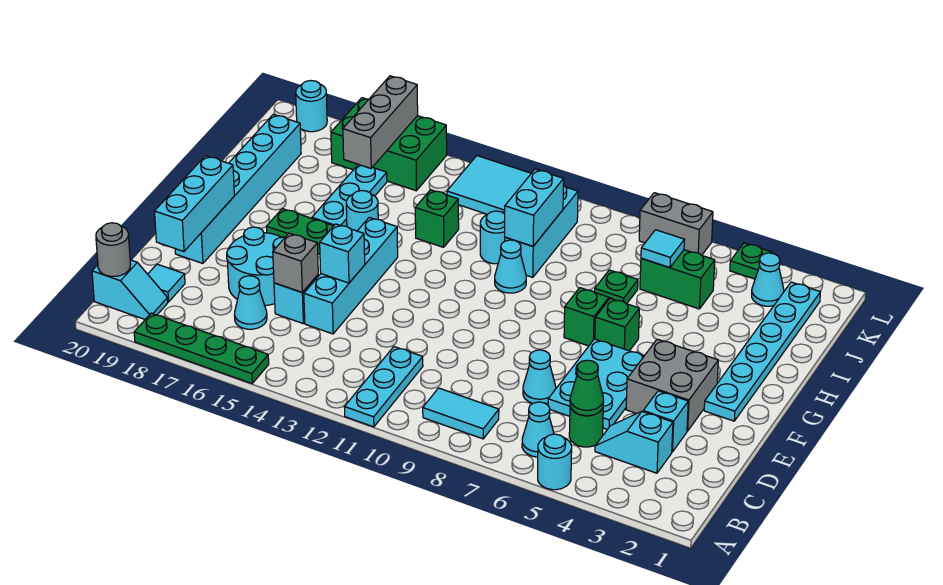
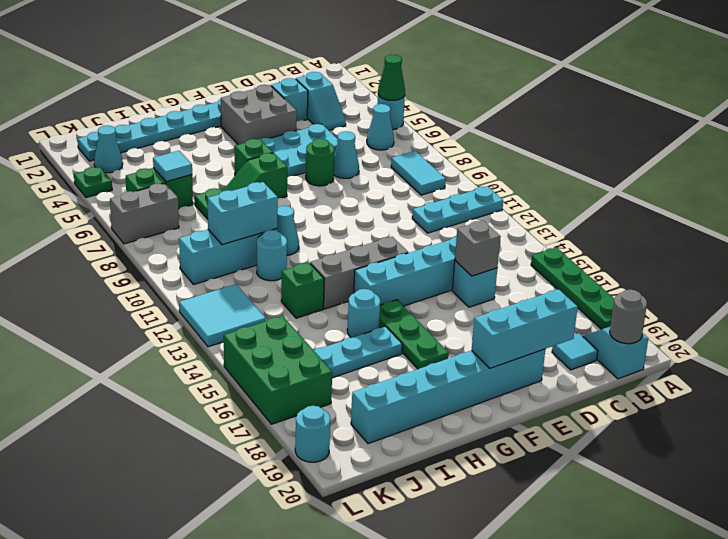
green 1x1 round brick [569,407,603,447] -> green 1x1 round brick moved to [306,139,335,186]
green 1x1 cone [570,360,604,416] -> green 1x1 cone moved to [378,55,405,100]
cyan 1x1 cone [234,276,267,329] -> none
cyan 2x2 round brick [227,227,285,306] -> none
cyan 1x1 brick [320,224,365,283] -> none
green 1x2 brick [640,250,715,309] -> green 1x2 brick turned to [126,168,193,209]
grey 1x3 brick [343,76,418,168] -> grey 1x3 brick moved to [310,237,408,309]
grey 1x2 brick [639,193,713,255] -> grey 1x2 brick turned to [110,183,179,244]

